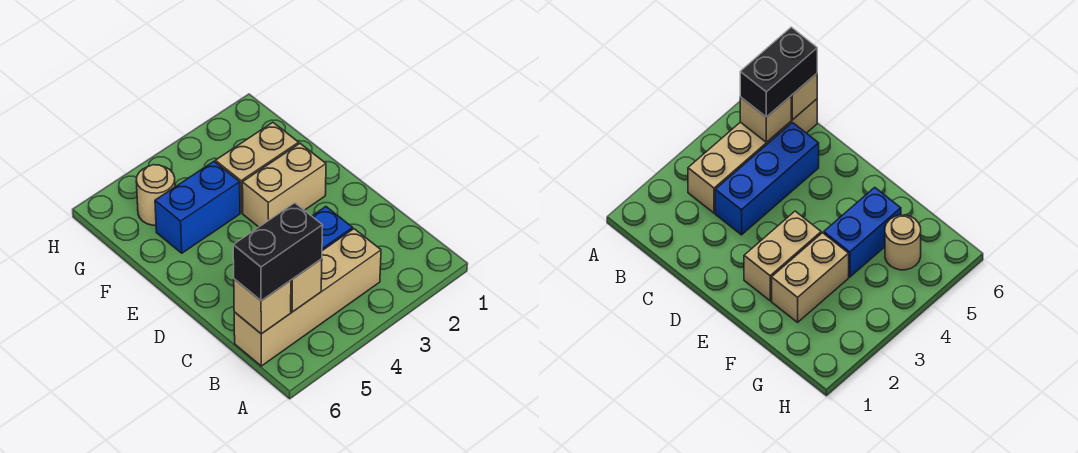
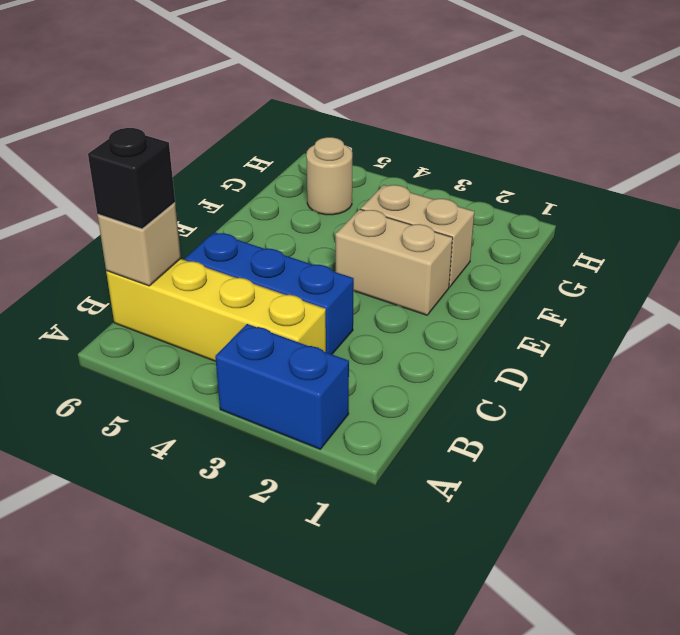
tan 1x4 brick [234,229,381,366] -> yellow 1x4 brick [106,259,326,361]
tan 1x1 brick [291,259,322,312] -> none
black 1x2 brick [233,203,323,301] -> black 1x1 brick [88,128,175,229]
blue 1x2 brick [155,162,240,253] -> blue 1x2 brick moved to [215,324,349,449]

